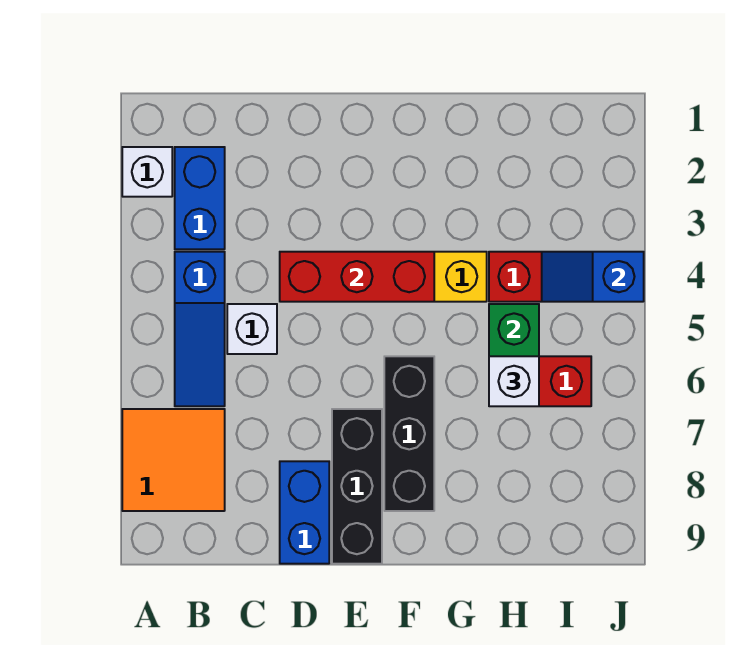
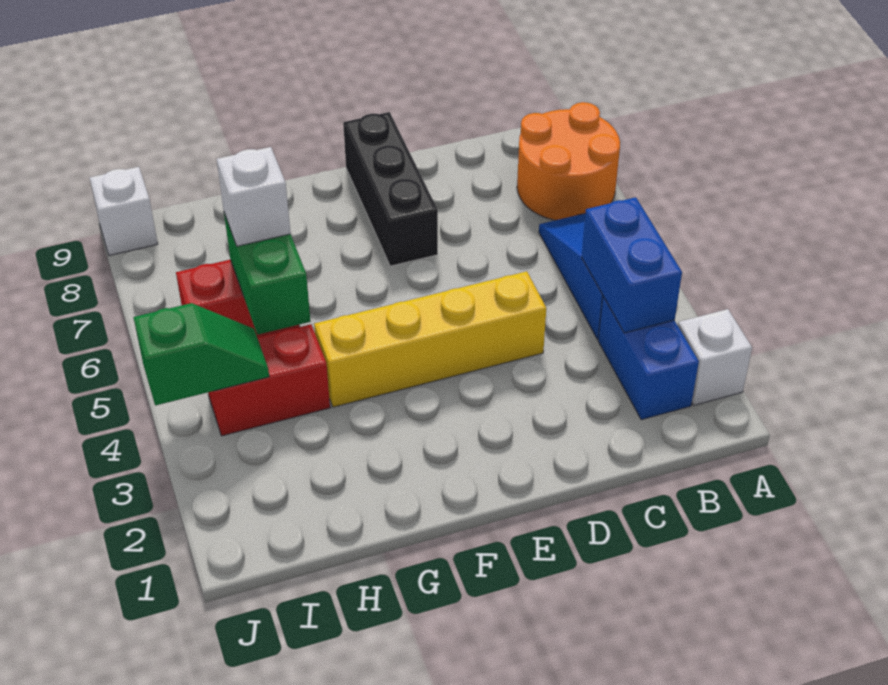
orange 2x2 tile [122,409,225,511] -> orange 2x2 round brick [517,102,620,220]
white 1x1 brick [227,304,277,354] -> white 1x1 brick moved to [90,167,158,256]
red 1x3 brick [280,252,434,302] -> none
blue 1x2 brick [280,461,329,564] -> blue 1x2 brick moved to [582,197,682,333]
black 1x3 brick [384,356,434,511] -> none
blue 1x2 slope [542,252,644,302] -> green 1x2 slope [133,303,269,406]

